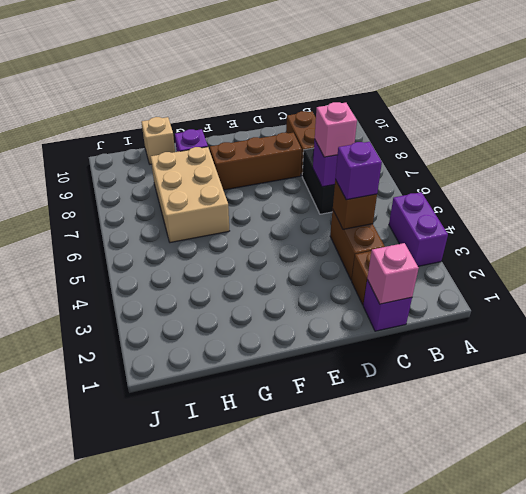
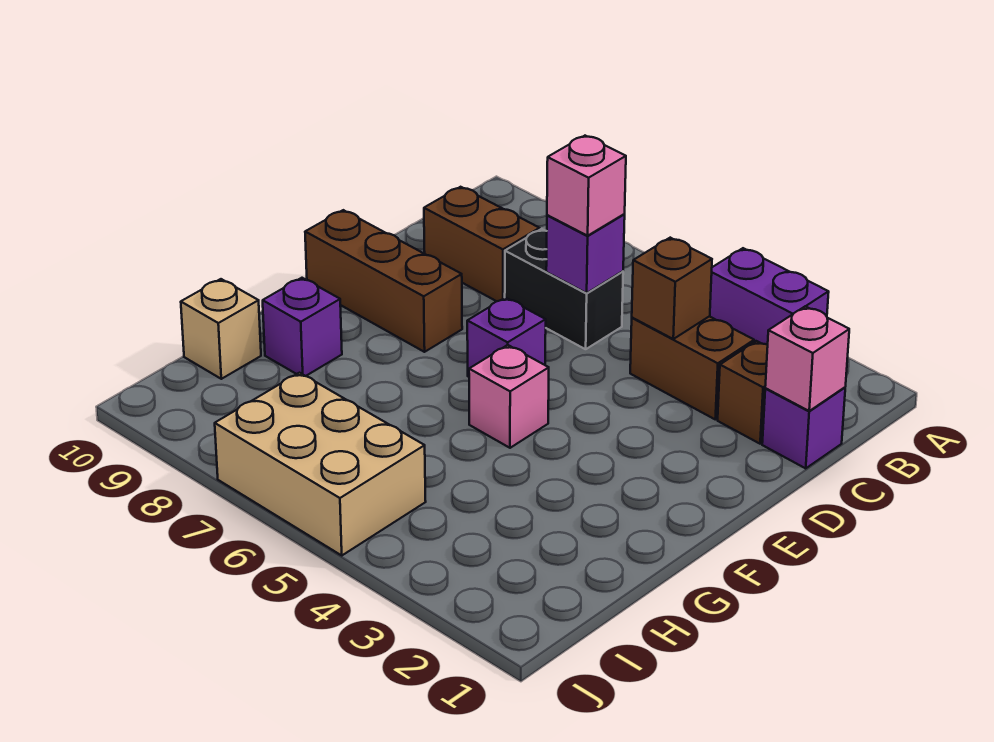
purple 1x1 brick [335,142,382,200] -> purple 1x1 brick moved to [467,298,546,377]
brown 1x3 brick [210,133,302,190] -> brown 1x3 brick turned to [305,210,462,352]
none -> pink 1x1 brick [469,345,549,448]
tan 2x3 brick [151,147,229,243] -> tan 2x3 brick moved to [215,373,426,555]

